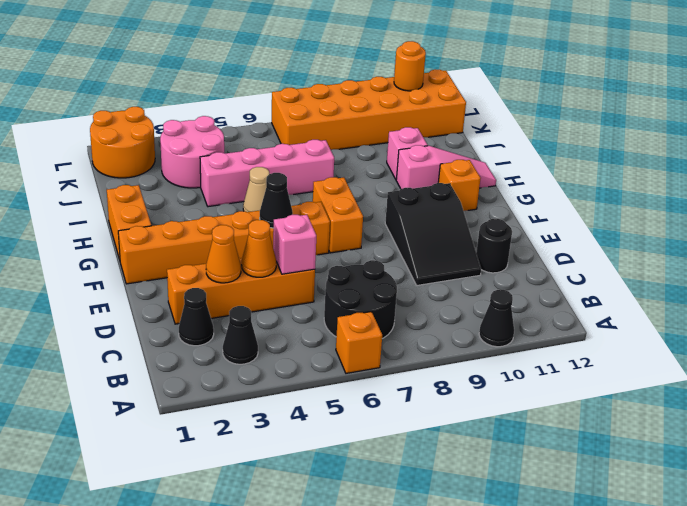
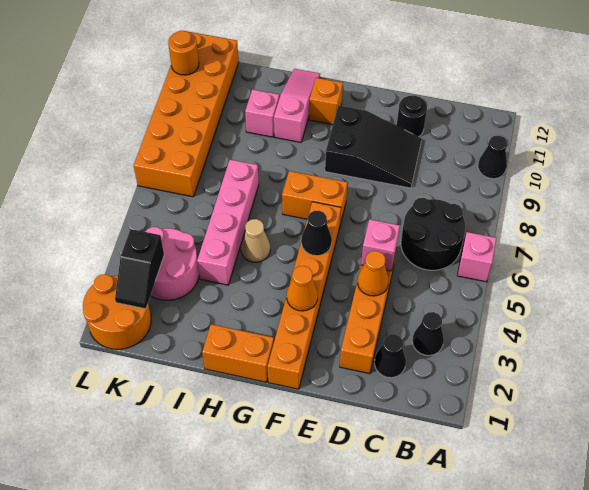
orange 1x1 brick [336,312,382,373] -> pink 1x1 brick [457,232,496,282]
orange 1x1 cone [206,225,241,283] -> orange 1x1 cone moved to [287,266,318,311]
none -> black 1x2 slope [115,229,164,309]

